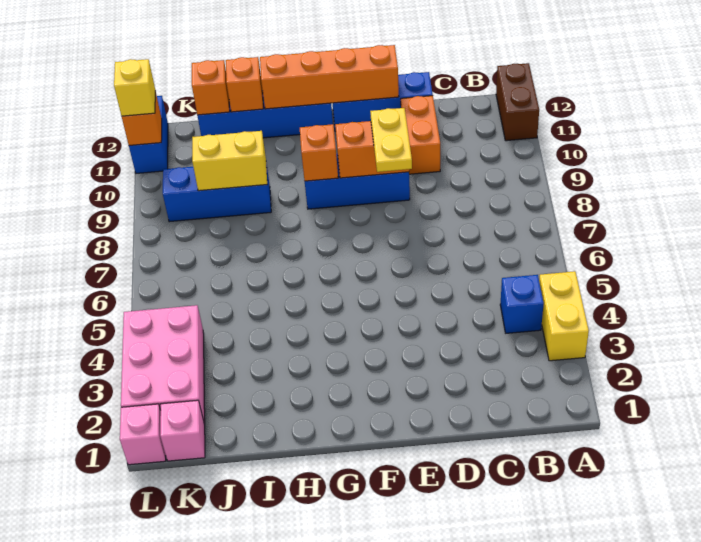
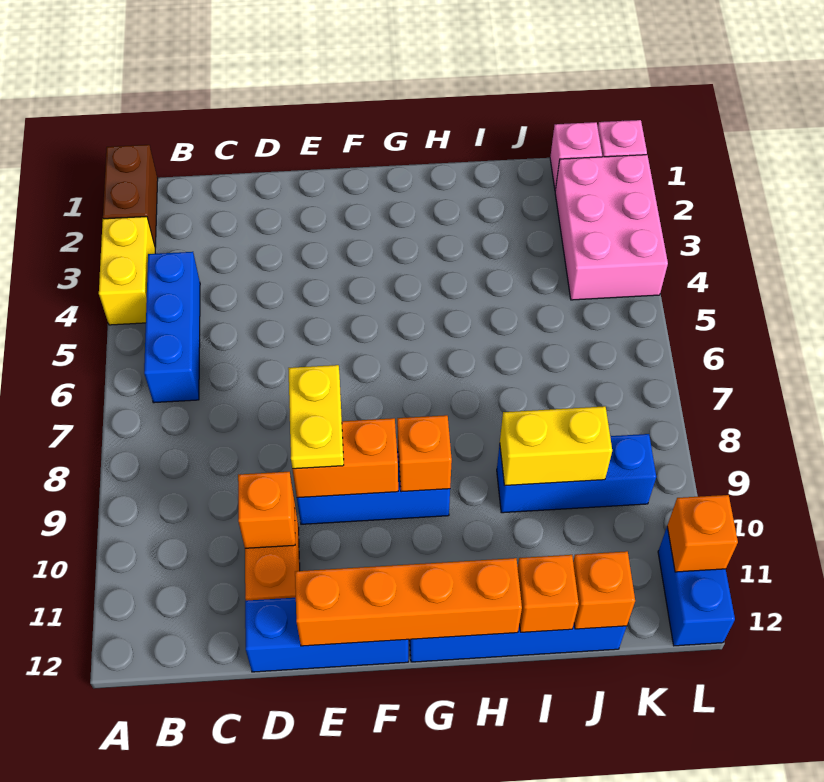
brown 1x2 brick [496,63,539,141] -> brown 1x2 brick moved to [103,145,158,247]
blue 1x1 brick [500,275,544,333] -> blue 1x3 brick [144,252,200,403]
none -> orange 1x1 brick [238,472,295,548]
yellow 1x1 brick [114,59,155,116] -> none

